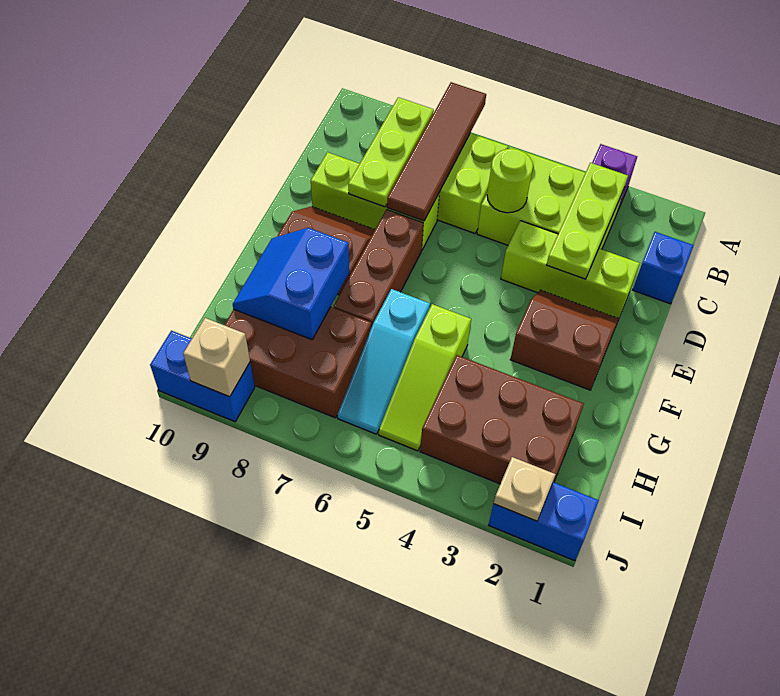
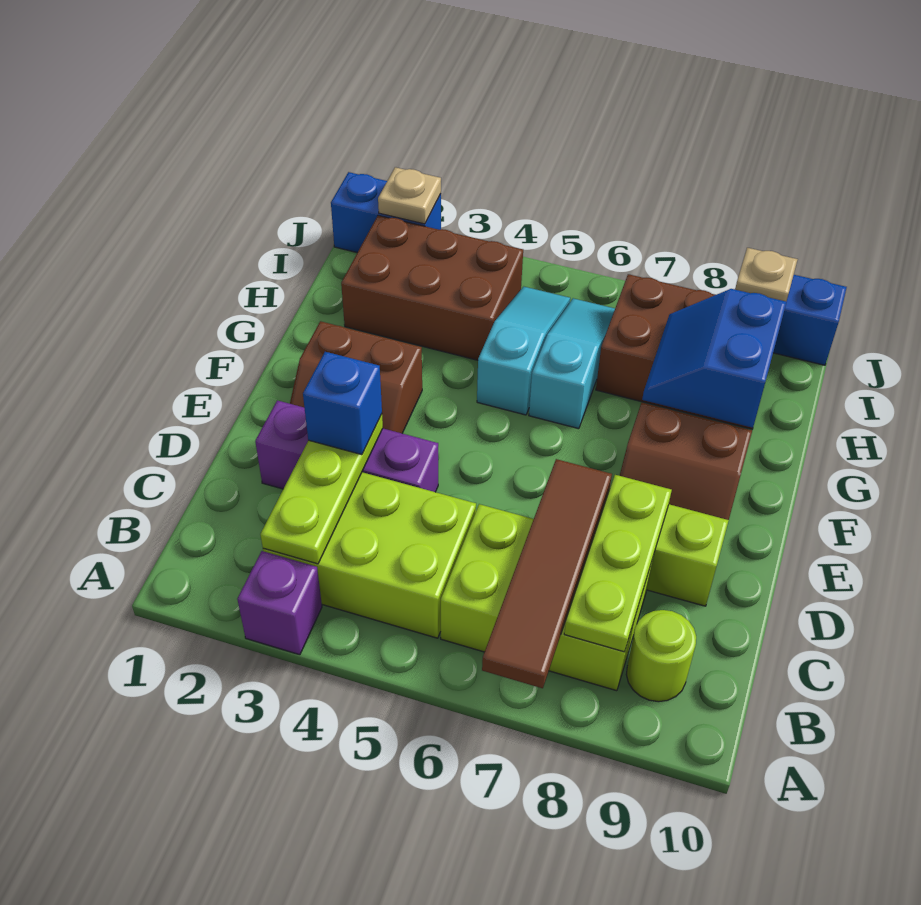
blue 1x1 brick [633,232,694,304] -> blue 1x1 brick moved to [303,352,382,455]
lime 1x1 round brick [487,149,533,213] -> lime 1x1 round brick moved to [626,610,696,702]
lime 1x3 brick [501,221,640,319] -> purple 1x3 brick [255,400,438,492]
brown 1x3 brick [334,210,423,328] -> none
lime 1x3 slope [379,304,471,451] -> cyan 1x3 slope [477,287,570,415]
blue 2x2 slope [233,228,349,340] -> blue 2x2 slope turned to [642,289,786,428]
tan 1x1 brick [183,318,250,397] -> tan 1x1 plate [735,248,798,301]

